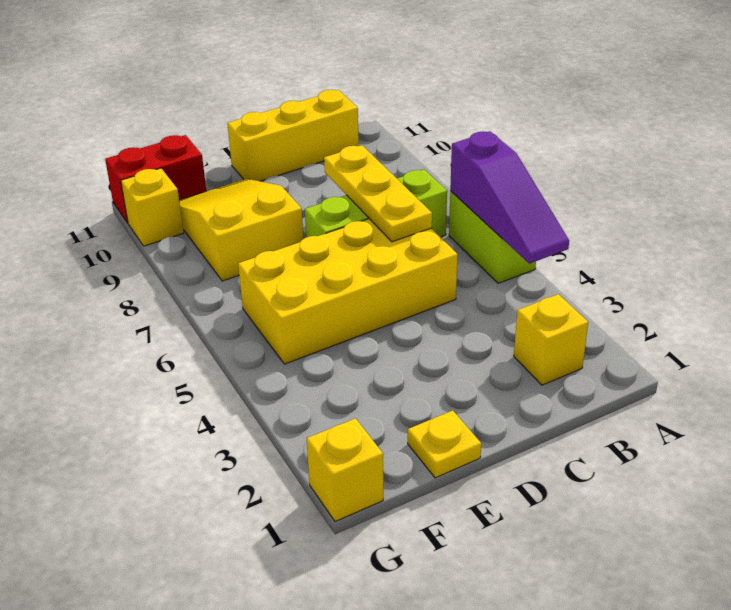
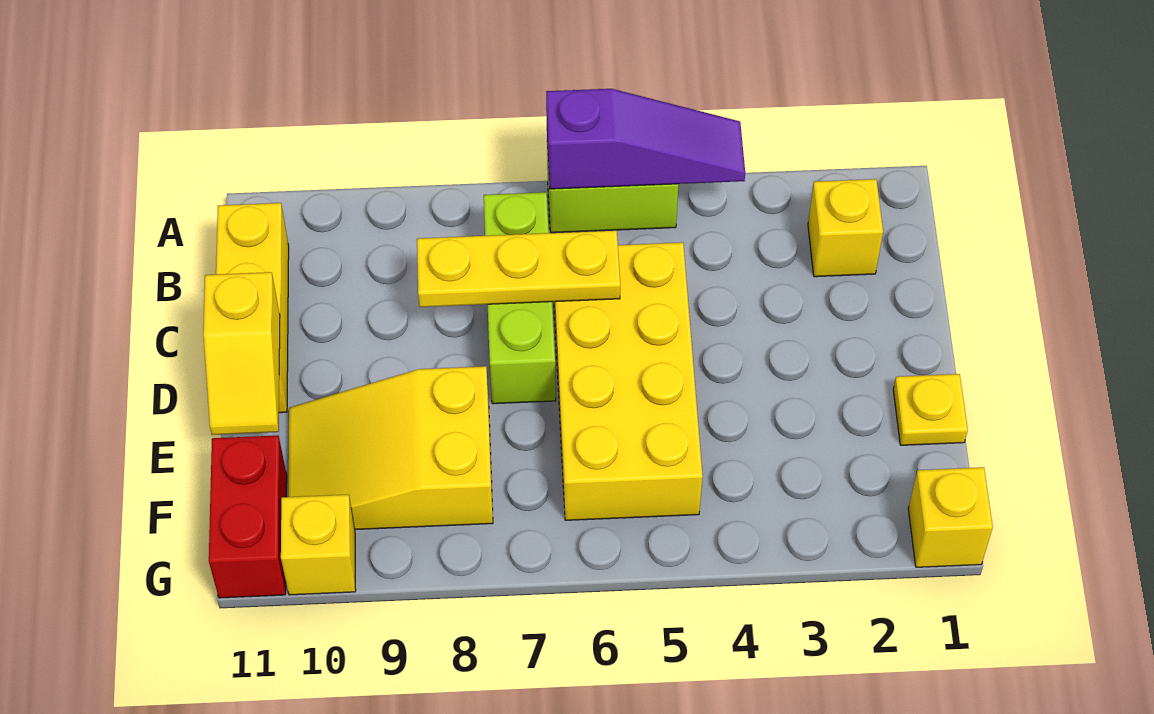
none -> yellow 1x2 slope [203,272,280,435]

